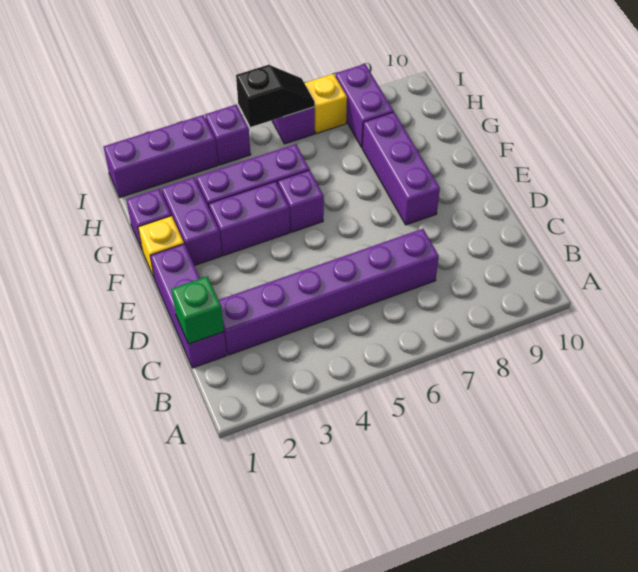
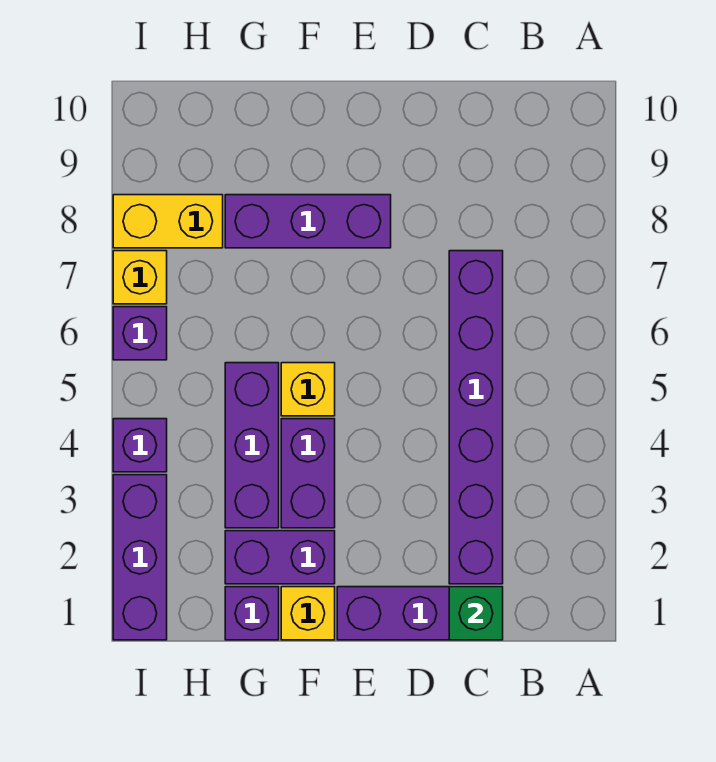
purple 1x1 brick [278,170,324,232] -> yellow 1x1 brick [281,363,335,416]
purple 1x2 brick [335,64,394,147] -> yellow 1x2 brick [113,195,223,248]
black 1x2 slope [236,65,315,127] -> none

